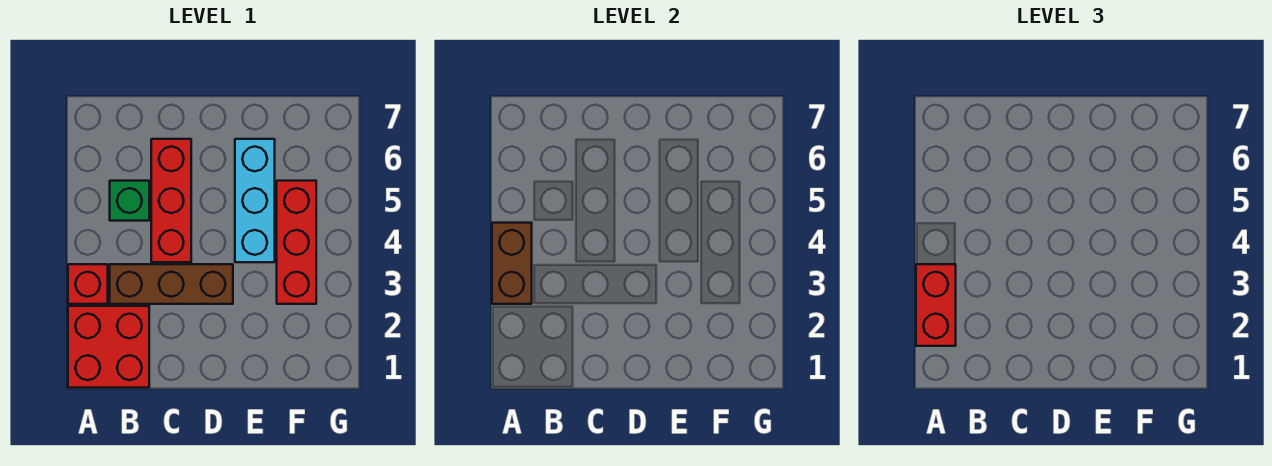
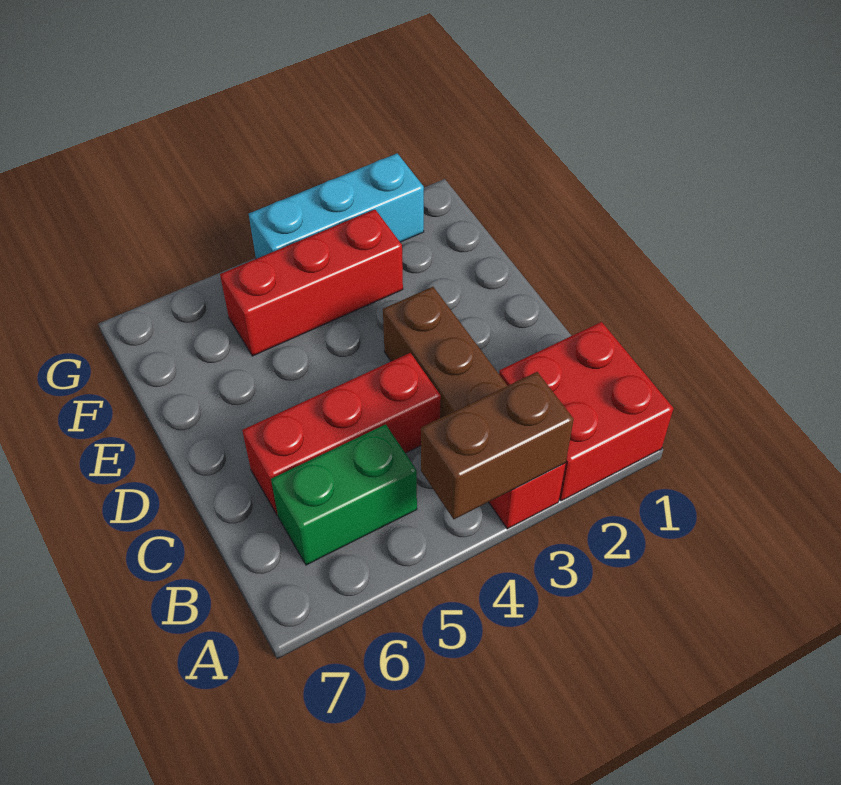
red 1x2 brick [916,264,956,346] -> none
green 1x1 brick [110,181,149,221] -> green 1x2 brick [271,424,417,565]
cyan 1x3 brick [235,139,275,262] -> cyan 1x3 brick moved to [249,153,424,259]

